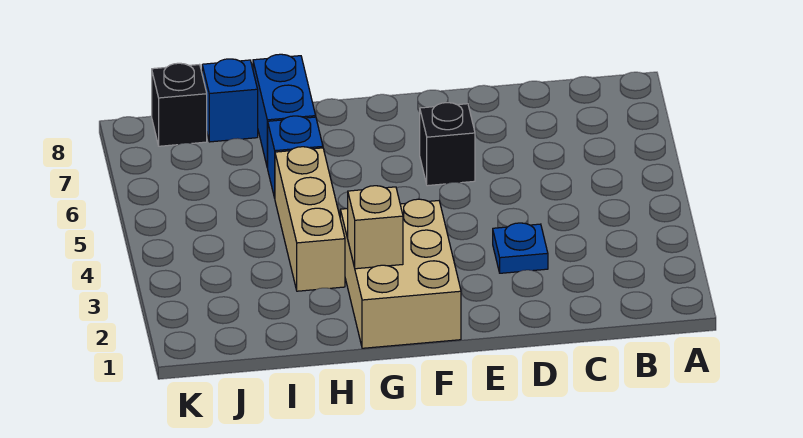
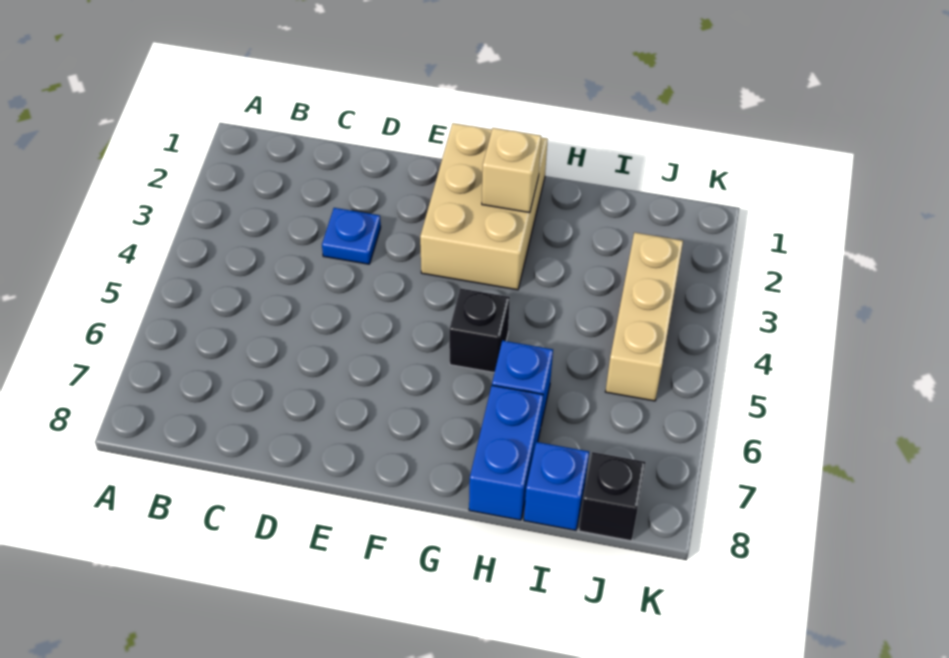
black 1x1 brick [420,103,475,186] -> black 1x1 brick moved to [449,288,510,373]
tan 1x3 brick [275,147,345,291] -> tan 1x3 brick moved to [605,232,683,401]

